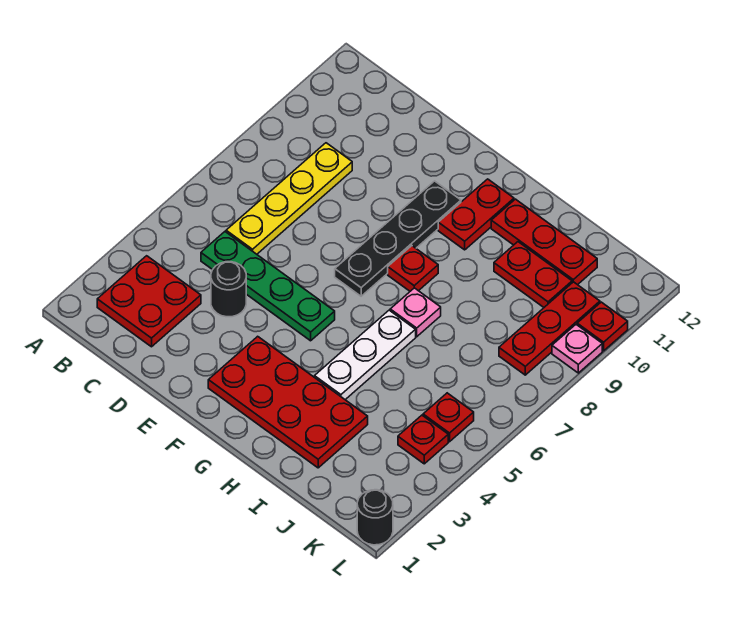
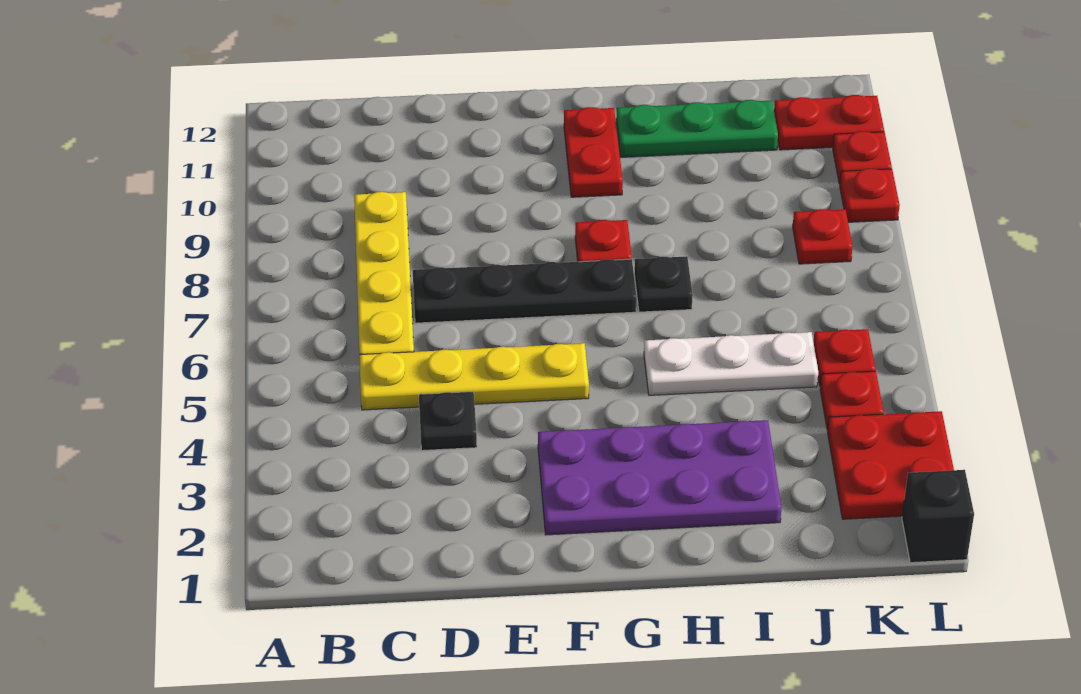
red 2x2 plate [97,256,201,347] -> red 2x2 plate moved to [828,411,954,519]
green 1x4 plate [201,232,335,341] -> yellow 1x4 plate [359,343,589,410]
black 1x1 round brick [211,262,246,317] -> black 1x1 plate [419,392,477,451]
red 2x4 plate [208,336,368,468] -> purple 2x4 plate [538,420,781,535]
black 1x4 plate [335,181,461,296] -> black 1x4 plate turned to [413,259,637,323]
white 1x3 plate [315,310,416,400] -> white 1x3 plate turned to [644,332,818,395]
pink 1x1 plate [390,288,441,337] -> black 1x1 plate [634,256,693,312]
red 1x3 plate [491,199,597,285] -> green 1x3 plate [616,100,778,157]
red 1x2 plate [494,242,572,307] -> red 1x2 plate moved to [774,95,884,150]
red 1x3 plate [499,282,600,375] -> red 1x1 plate [793,209,853,264]
black 1x1 round brick [357,490,393,545] -> black 1x1 brick [902,470,974,563]
pink 1x1 plate [552,325,602,373] -> red 1x1 plate [840,168,900,222]

